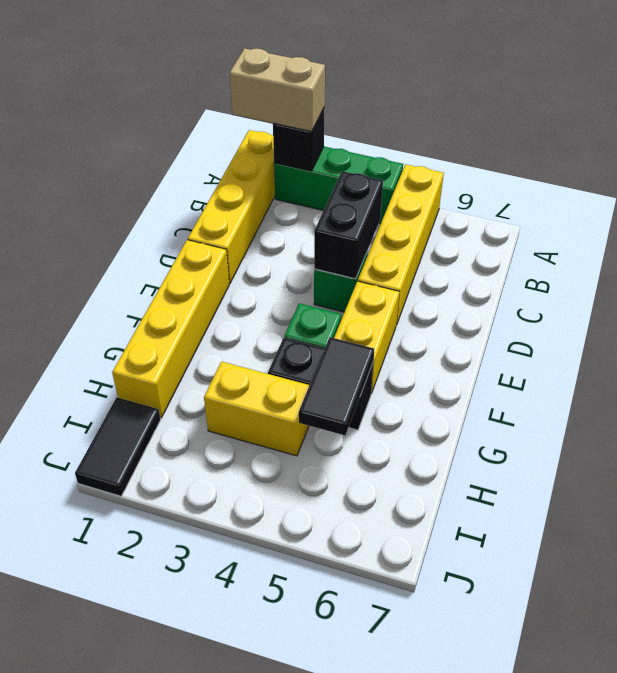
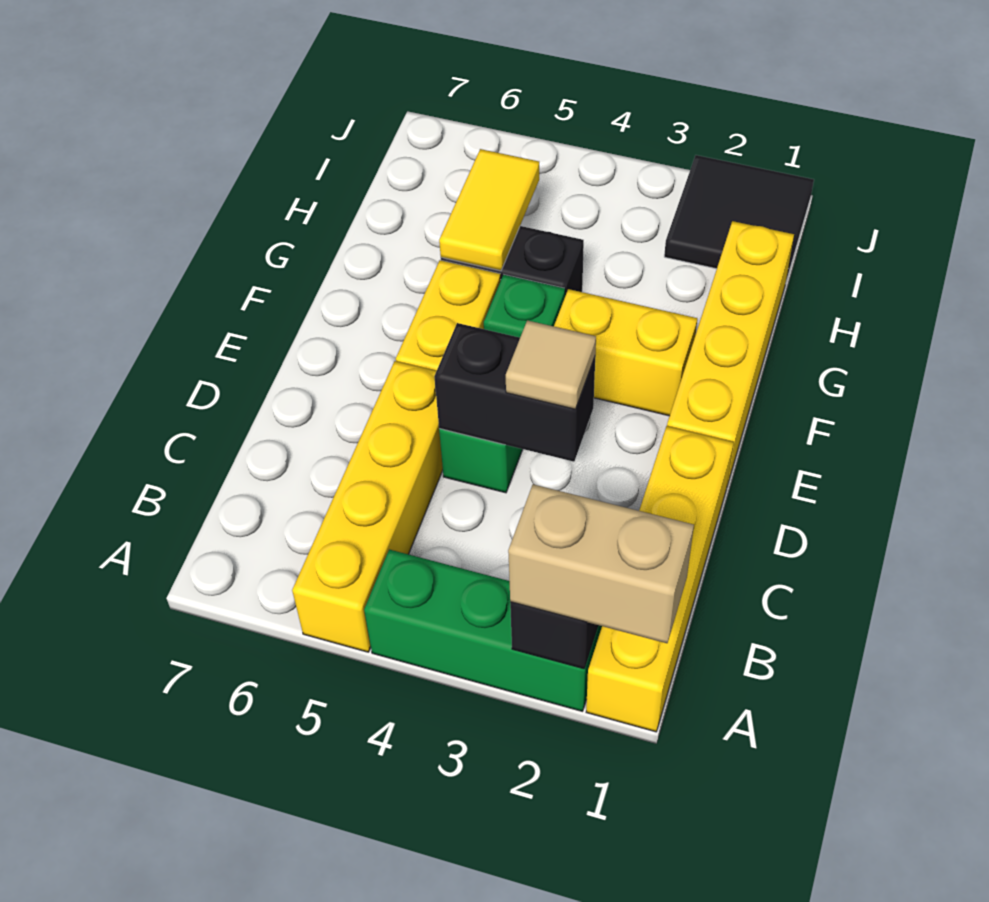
black 1x2 brick [314,171,383,279] -> black 1x2 brick turned to [434,323,595,462]
none -> tan 1x1 tile [506,320,596,409]
black 1x2 tile [299,337,374,435] -> yellow 1x2 tile [439,149,539,271]
yellow 1x2 brick [204,362,309,456] -> yellow 1x2 brick moved to [554,289,697,416]
black 1x2 tile [75,397,161,496] -> black 2x2 tile [664,155,814,281]

